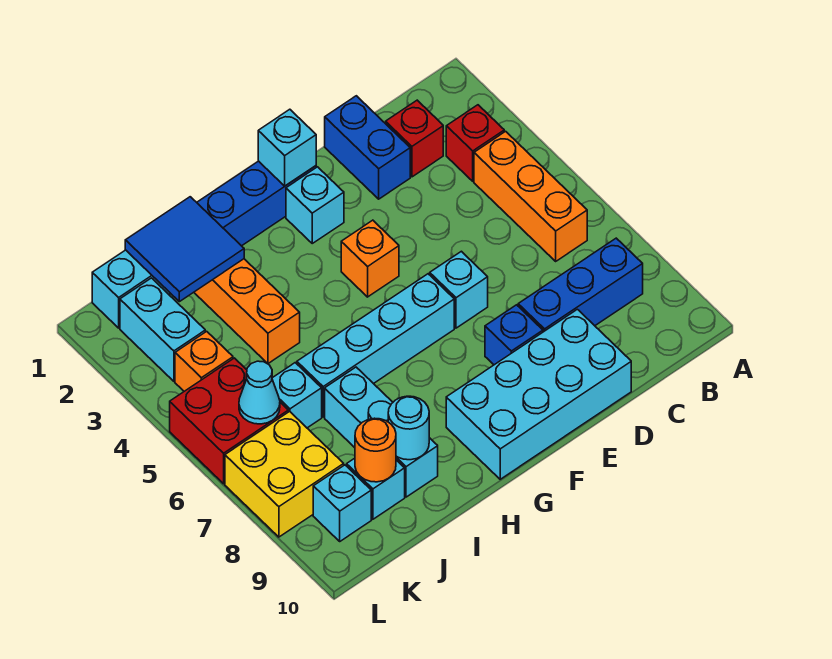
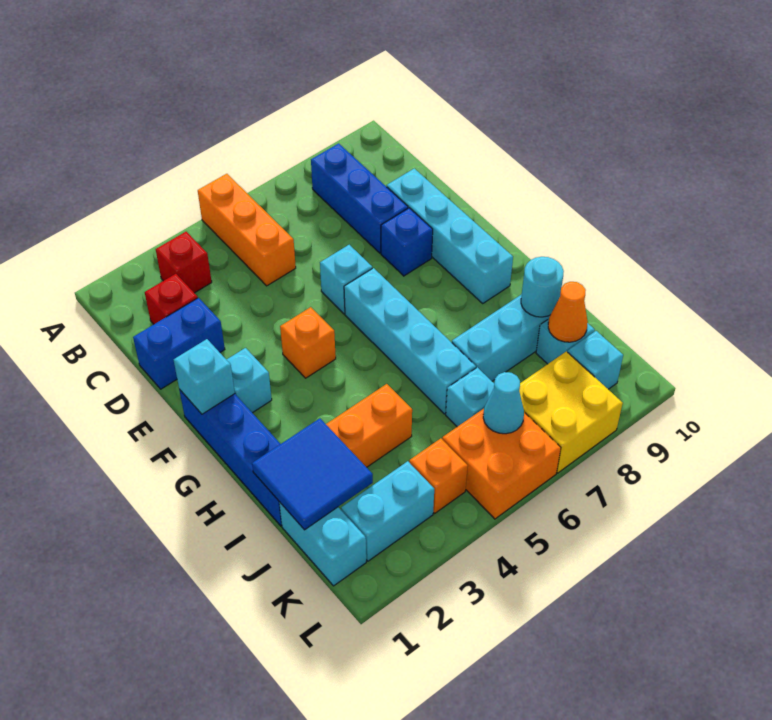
orange 1x3 brick [474,131,587,261] -> orange 1x3 brick turned to [198,174,296,286]
cyan 2x4 brick [446,309,631,479] -> cyan 1x4 brick [387,169,513,303]
orange 1x1 round brick [355,418,396,482] -> orange 1x1 cone [548,282,588,342]
red 2x2 brick [170,358,288,484] -> orange 2x2 brick [442,409,561,519]

